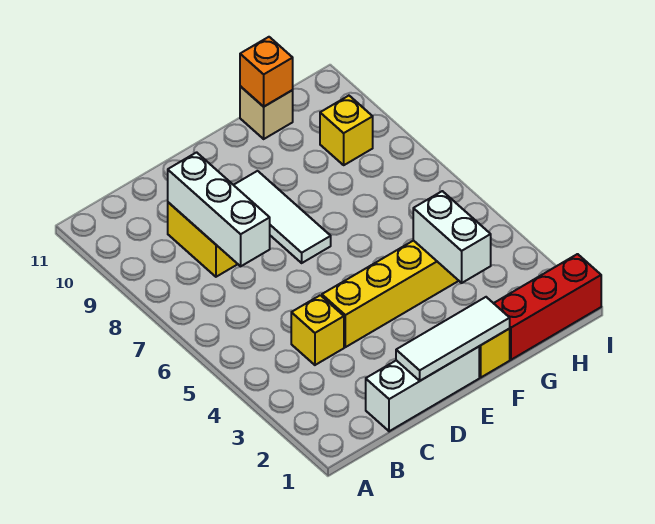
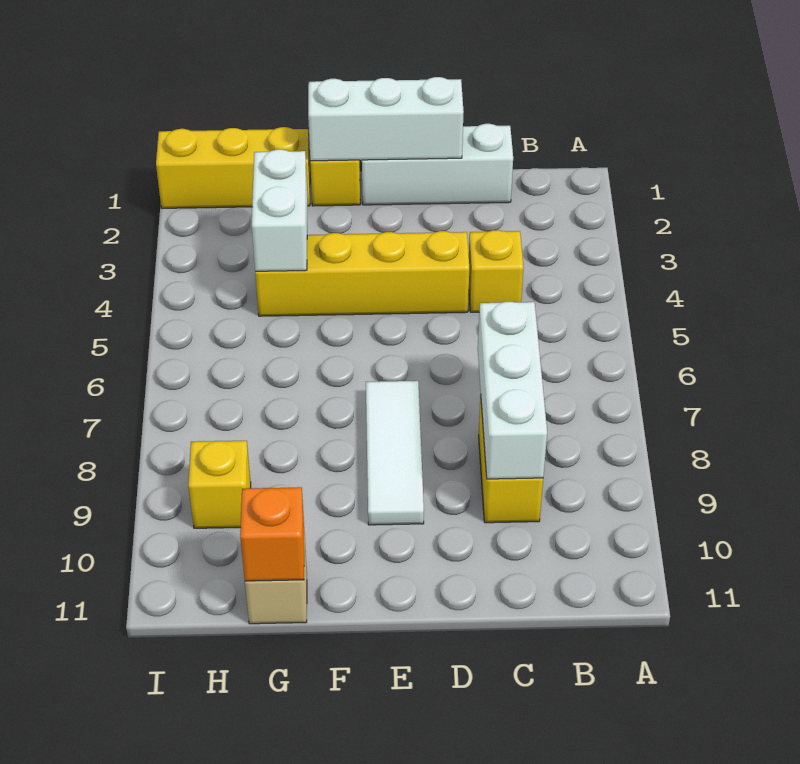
white 1x3 tile [396,297,510,381] -> white 1x3 brick [308,77,464,161]
red 1x3 brick [494,254,601,360] -> yellow 1x3 brick [156,127,310,208]

